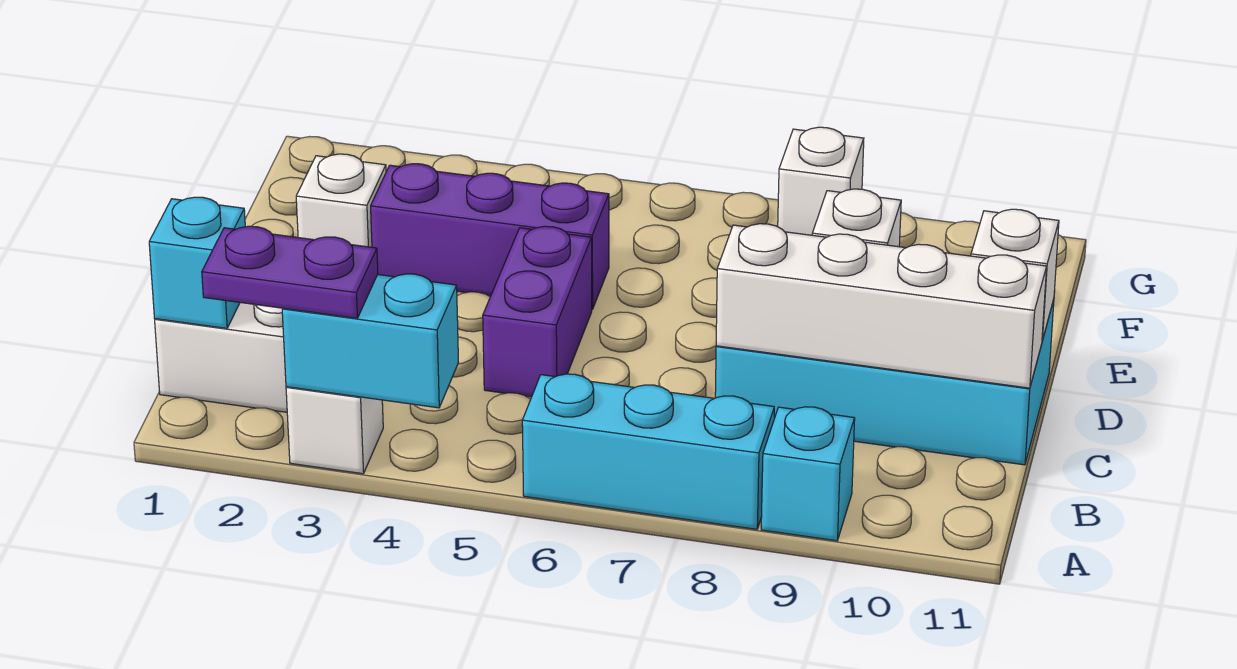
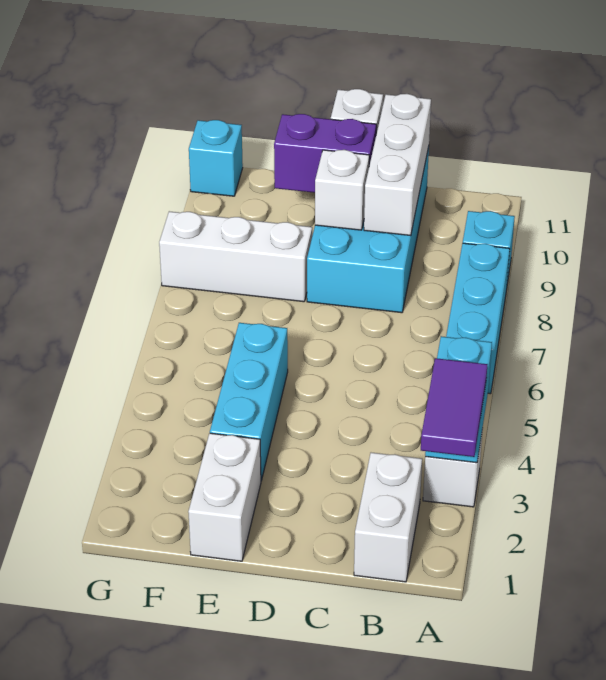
purple 1x2 plate [202,226,378,318] -> purple 1x2 tile [421,358,488,457]
cyan 1x1 brick [149,197,245,328] -> cyan 1x1 brick moved to [189,120,243,196]
purple 1x2 brick [483,226,592,397] -> purple 1x2 brick moved to [274,114,376,193]
white 1x4 brick [716,224,1047,388] -> white 1x3 brick [364,94,431,236]
white 1x1 brick [296,154,386,247] -> white 1x2 brick [188,433,261,561]
purple 1x3 brick [371,164,609,309] -> cyan 1x3 brick [210,323,288,481]
white 1x1 brick [778,127,864,235] -> white 1x3 brick [159,211,312,302]

